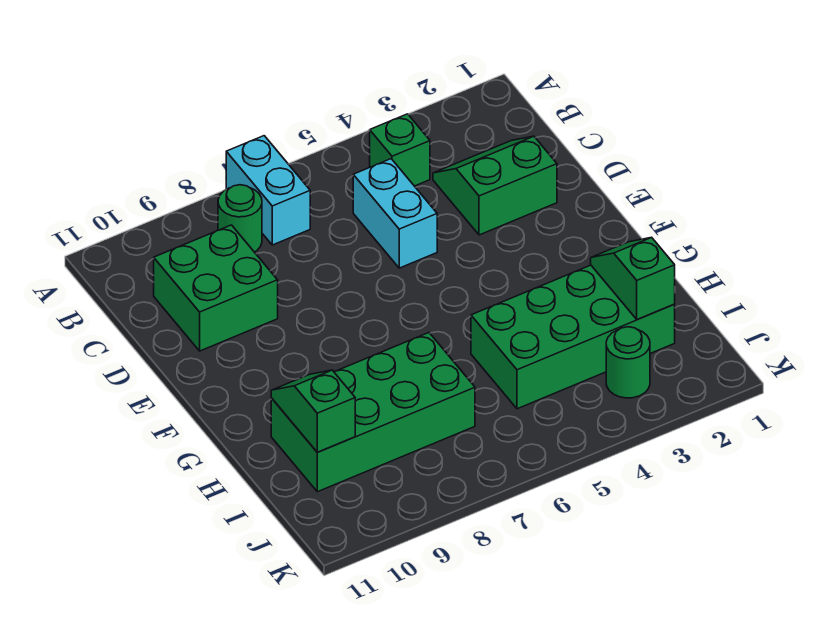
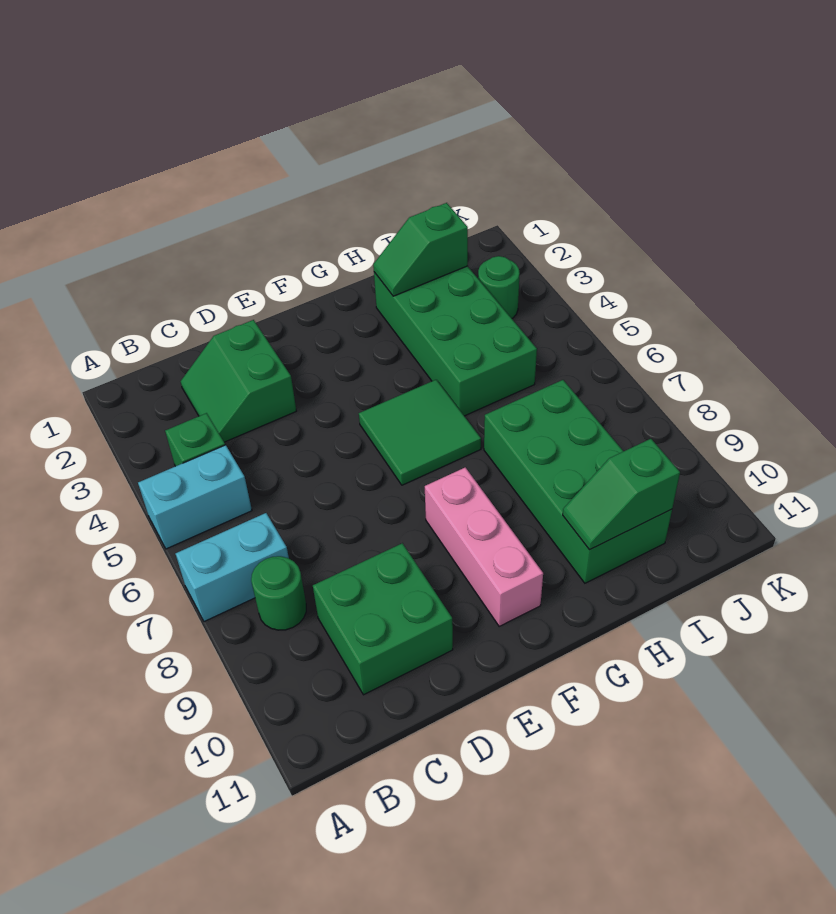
cyan 1x2 brick [353,159,437,268] -> cyan 1x2 brick moved to [138,445,252,549]
none -> green 2x2 tile [359,380,481,485]
none -> pink 1x3 brick [425,467,543,626]

